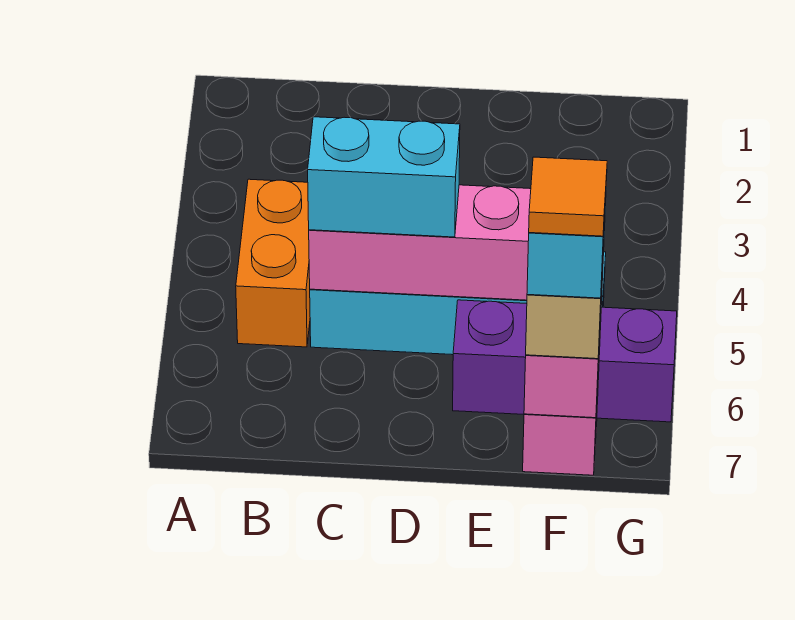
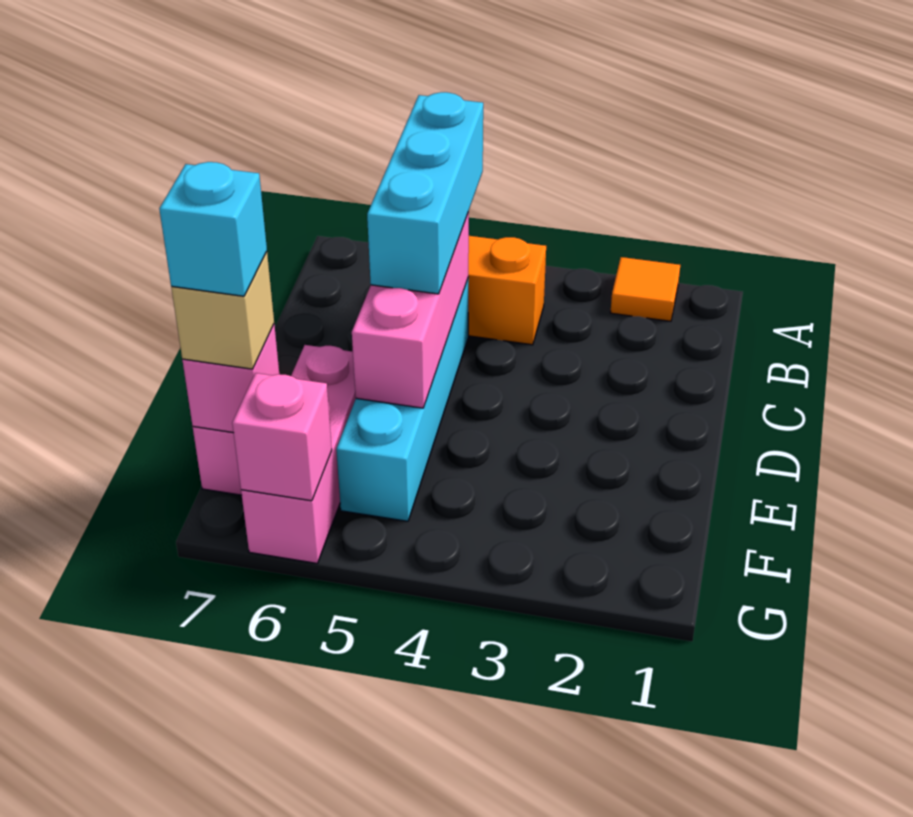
cyan 1x2 brick [308,117,460,237] -> cyan 1x3 brick [367,92,483,294]
purple 1x3 brick [453,300,677,422] -> pink 1x3 brick [241,345,356,563]
orange 1x1 tile [529,157,607,236] -> orange 1x1 tile moved to [610,257,680,321]
none -> pink 1x1 brick [232,373,332,501]

